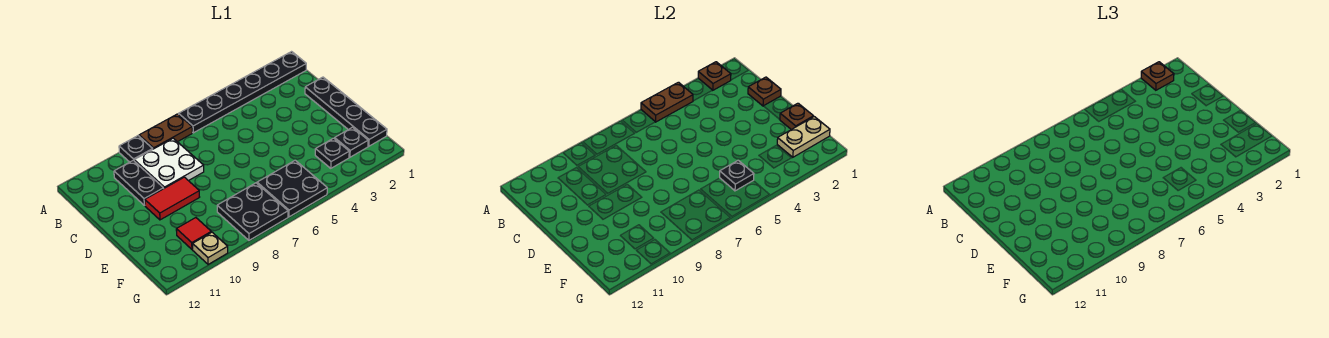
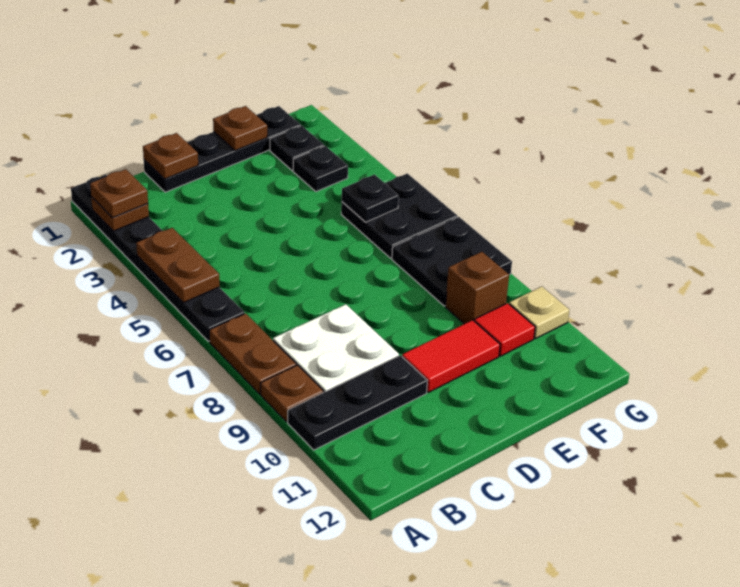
black 1x1 plate [119,136,153,162] -> brown 1x1 plate [261,365,324,422]
black 1x2 plate [114,160,163,205] -> black 1x3 plate [288,355,427,450]
red 1x2 tile [145,177,199,220] -> red 1x2 tile turned to [402,320,500,392]
tan 1x2 plate [777,117,830,157] -> none
none -> brown 1x1 brick [445,252,509,324]

